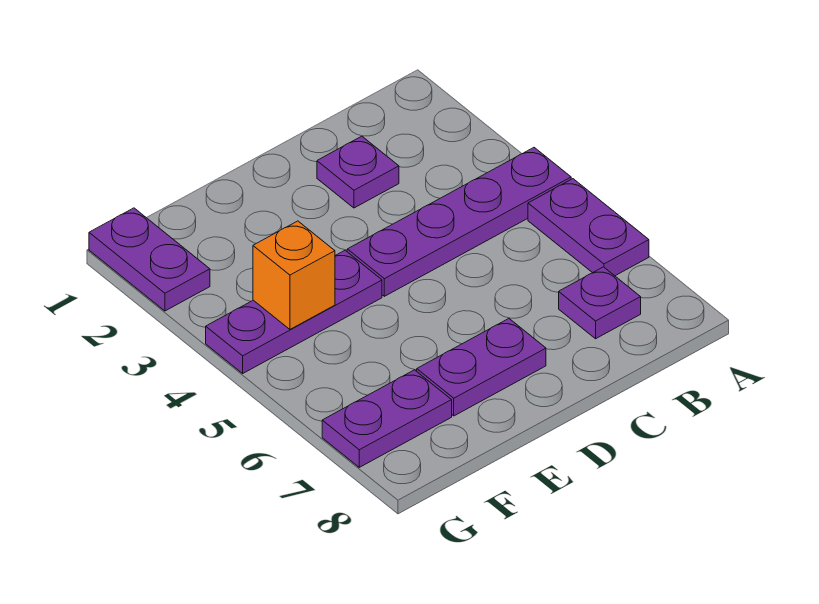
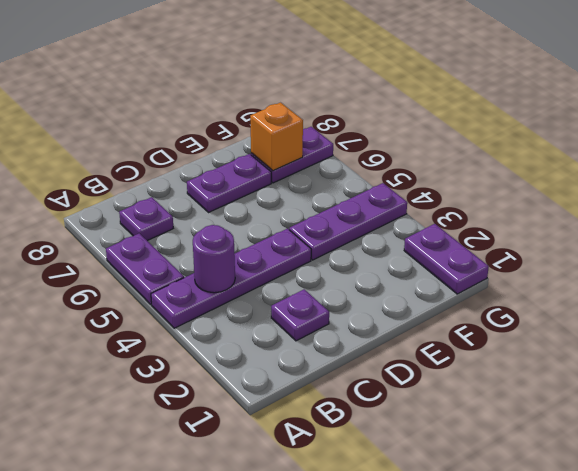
none -> purple 1x1 round brick [193,225,235,293]
orange 1x1 brick [253,221,335,329] -> orange 1x1 brick moved to [250,103,303,171]

